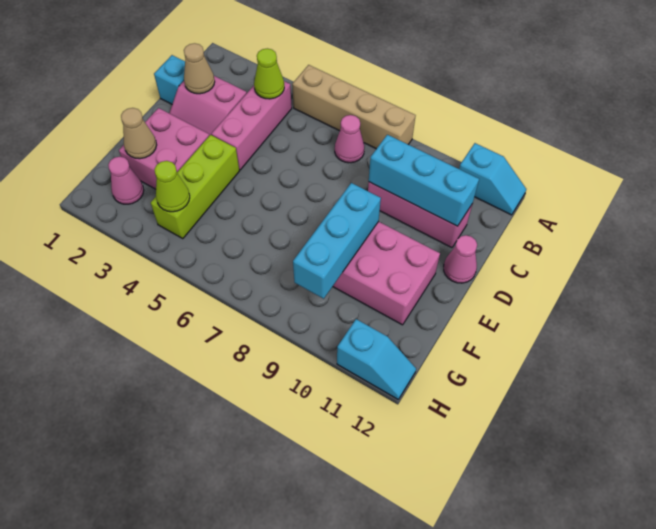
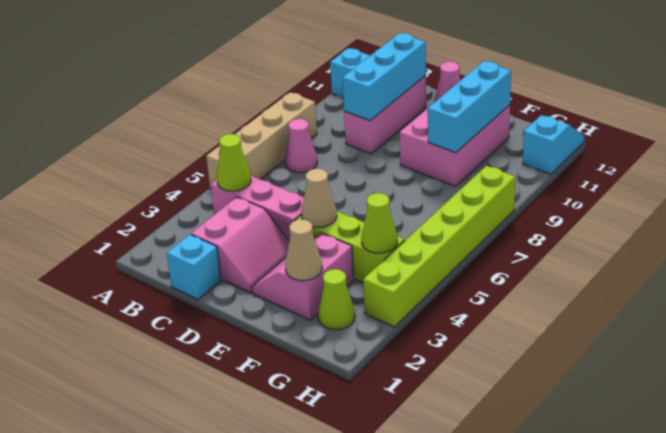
tan 1x1 cone [184,43,215,94] -> tan 1x1 cone moved to [302,169,337,227]
pink 2x2 brick [119,108,209,189] -> pink 2x2 slope [252,233,354,320]
cyan 1x3 brick [293,183,381,299] -> cyan 1x3 brick turned to [428,61,511,153]
pink 1x1 cone [108,157,144,204] -> lime 1x1 cone [318,269,355,330]
none -> lime 1x6 brick [363,166,515,327]

